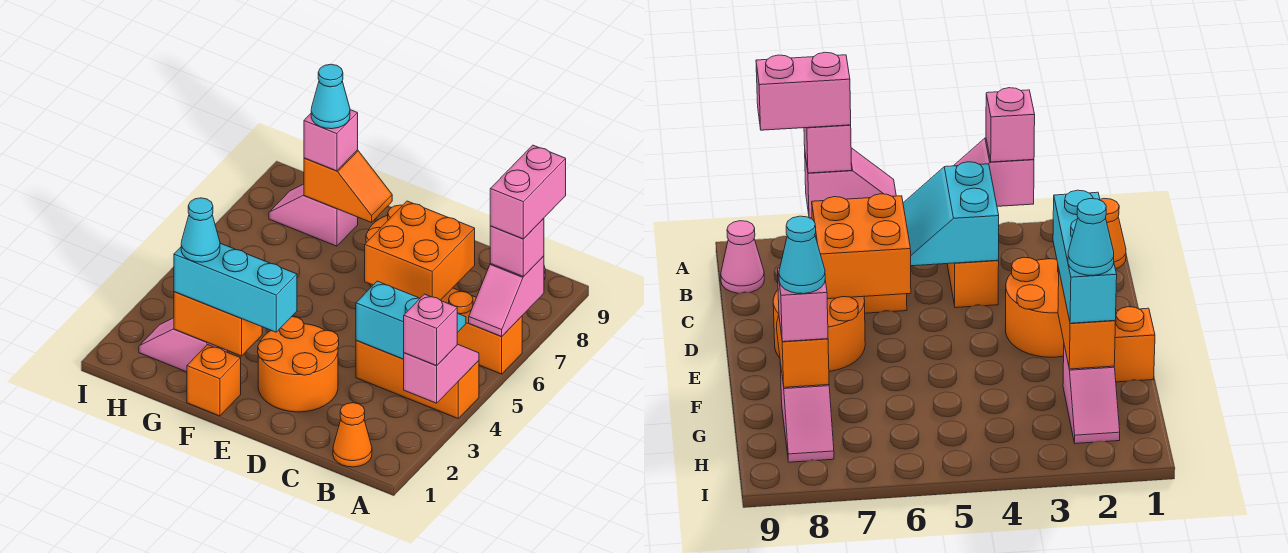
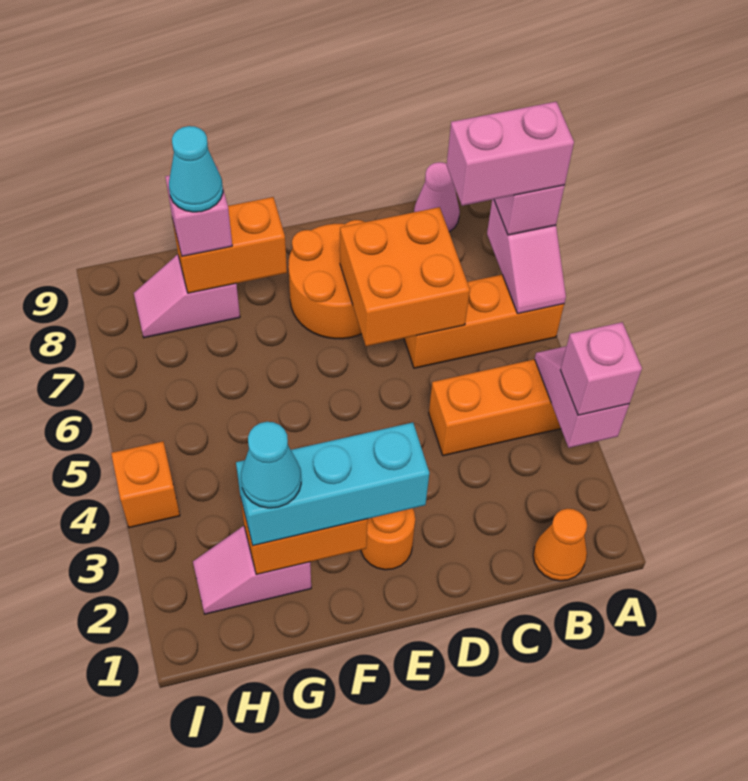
pink 1x2 brick [490,145,566,239] -> pink 1x2 brick turned to [447,102,574,206]
cyan 2x2 slope [356,281,466,359] -> none
orange 2x2 round brick [258,317,339,412] -> orange 1x1 round brick [361,508,415,570]
orange 1x1 brick [187,345,241,416] -> orange 1x1 brick moved to [111,441,180,528]
orange 1x2 slope [304,150,392,222] -> orange 1x2 brick [173,197,287,293]

